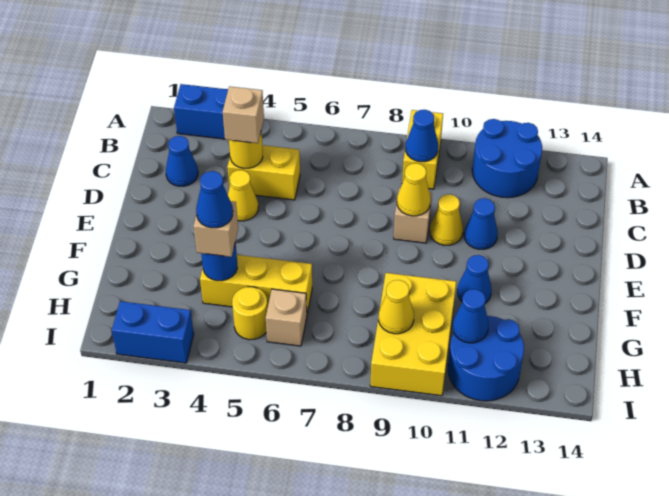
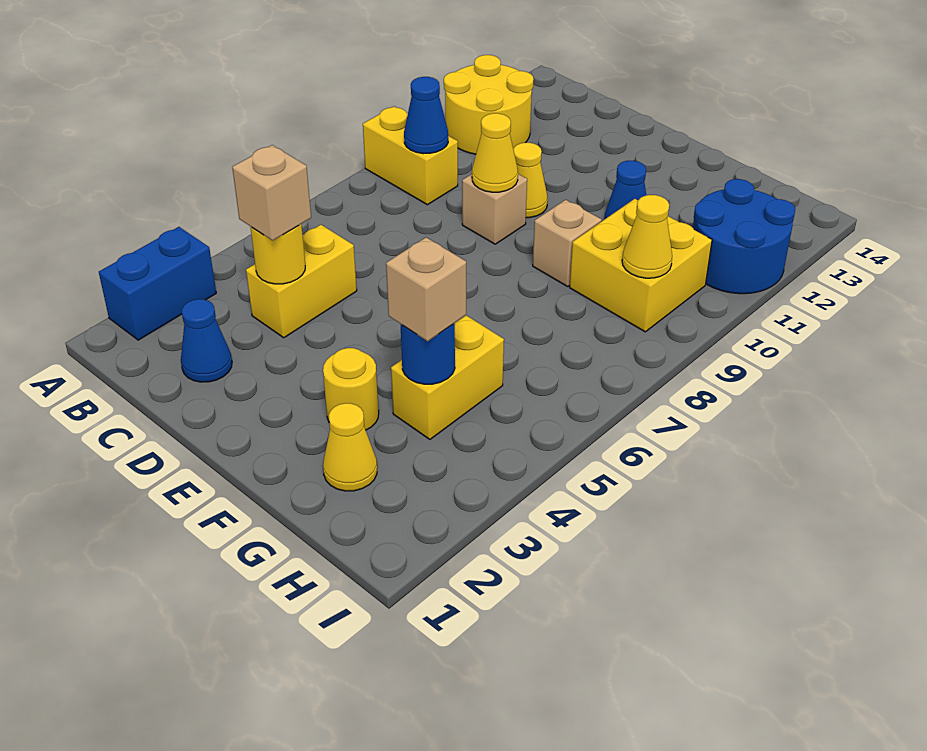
blue 2x2 round brick [472,119,542,198] -> yellow 2x2 round brick [444,55,534,154]
yellow 1x1 cone [228,170,258,221] -> yellow 1x1 cone moved to [323,403,377,491]
blue 1x1 cone [464,198,498,249] -> none
yellow 1x3 brick [200,255,312,314] -> yellow 1x2 brick [391,315,504,439]
blue 1x1 cone [196,171,233,228] -> none
yellow 2x3 brick [370,273,456,396] -> yellow 2x2 brick [570,199,712,332]
yellow 1x1 round brick [232,287,268,340] -> yellow 1x1 round brick moved to [323,348,379,430]
tan 1x1 brick [266,289,307,346] -> tan 1x1 brick moved to [533,200,602,286]
blue 1x1 cone [453,289,489,343] -> none
blue 1x2 brick [112,301,194,363] -> none

